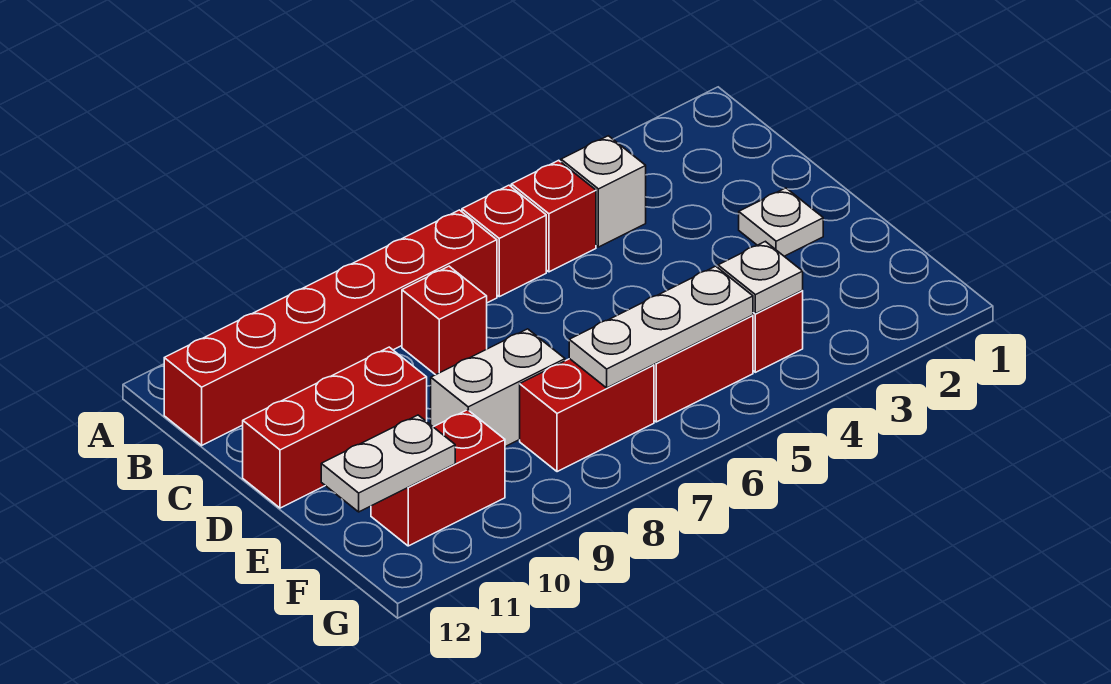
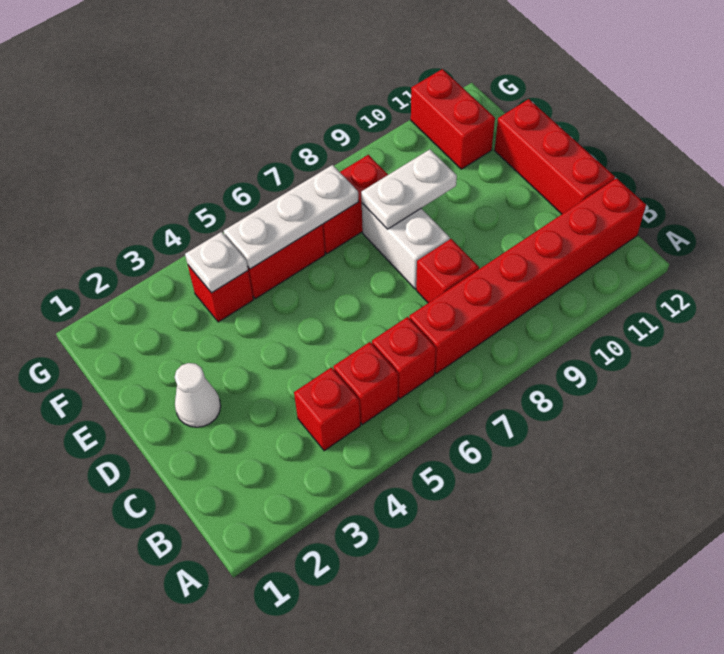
white 1x1 brick [561,136,646,247] -> red 1x1 brick [294,367,361,451]
white 1x1 plate [739,188,823,256] -> white 1x1 cone [175,363,221,427]
red 1x3 brick [243,347,427,508] -> red 1x3 brick turned to [494,99,615,214]
white 1x2 brick [431,329,565,447] -> white 1x2 brick turned to [362,203,450,289]
red 1x2 brick [371,410,505,546] -> red 1x2 brick turned to [411,69,495,169]
white 1x2 plate [321,415,455,512] -> white 1x2 plate moved to [361,149,457,229]

